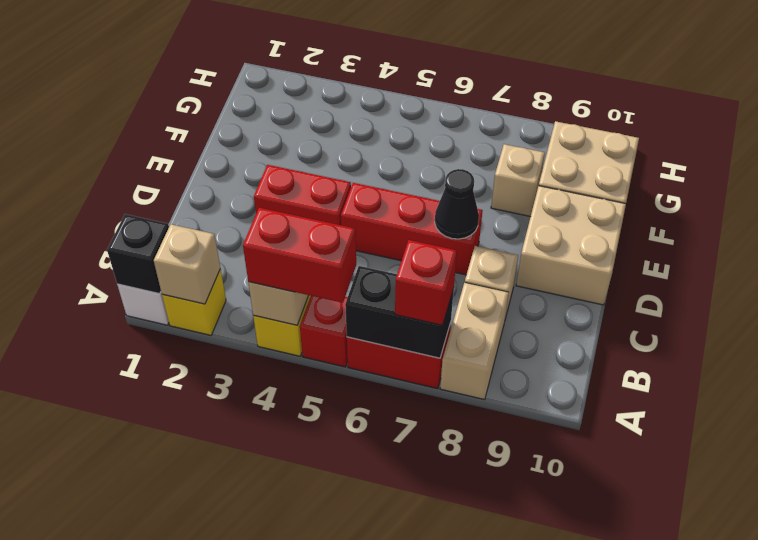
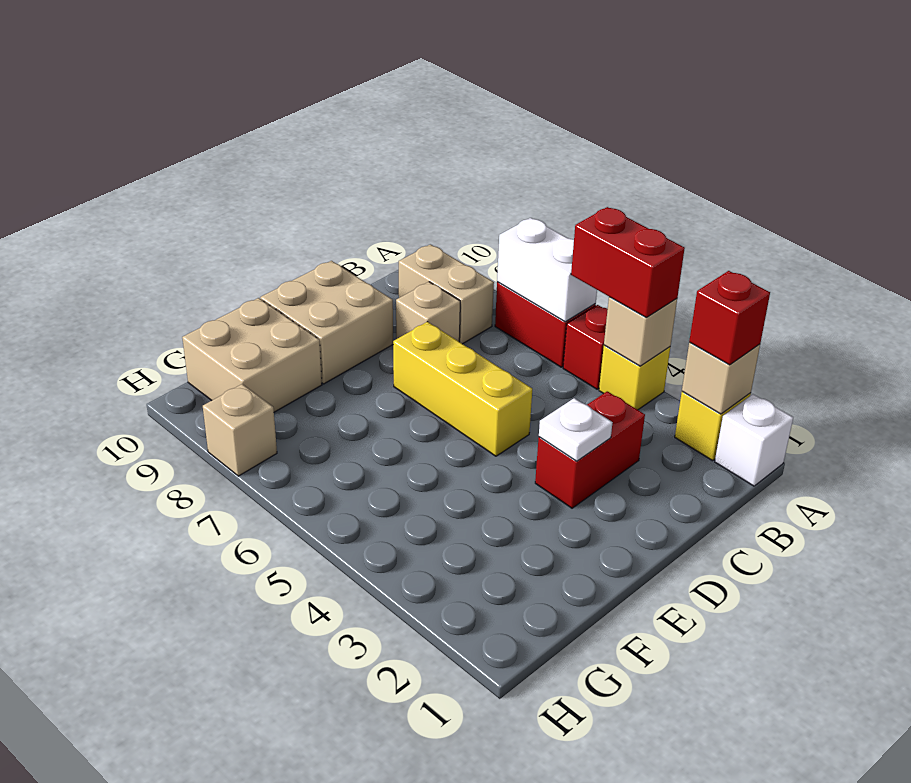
black 1x1 brick [107,214,169,294] -> none
black 1x2 brick [345,266,454,358] -> white 1x2 brick [497,218,597,322]
red 1x1 brick [395,240,457,325] -> red 1x1 brick moved to [689,271,770,365]
tan 1x2 brick [440,283,509,400] -> tan 1x2 brick turned to [399,244,494,344]
red 1x2 brick [254,165,351,225] -> red 1x2 brick turned to [535,391,645,508]
none -> white 1x1 plate [539,398,613,461]
red 1x3 brick [341,183,483,275] -> yellow 1x3 brick [393,322,532,456]
black 1x1 cone [435,169,479,239] -> none
tan 1x1 brick [491,144,545,217] -> tan 1x1 brick moved to [203,384,277,476]

